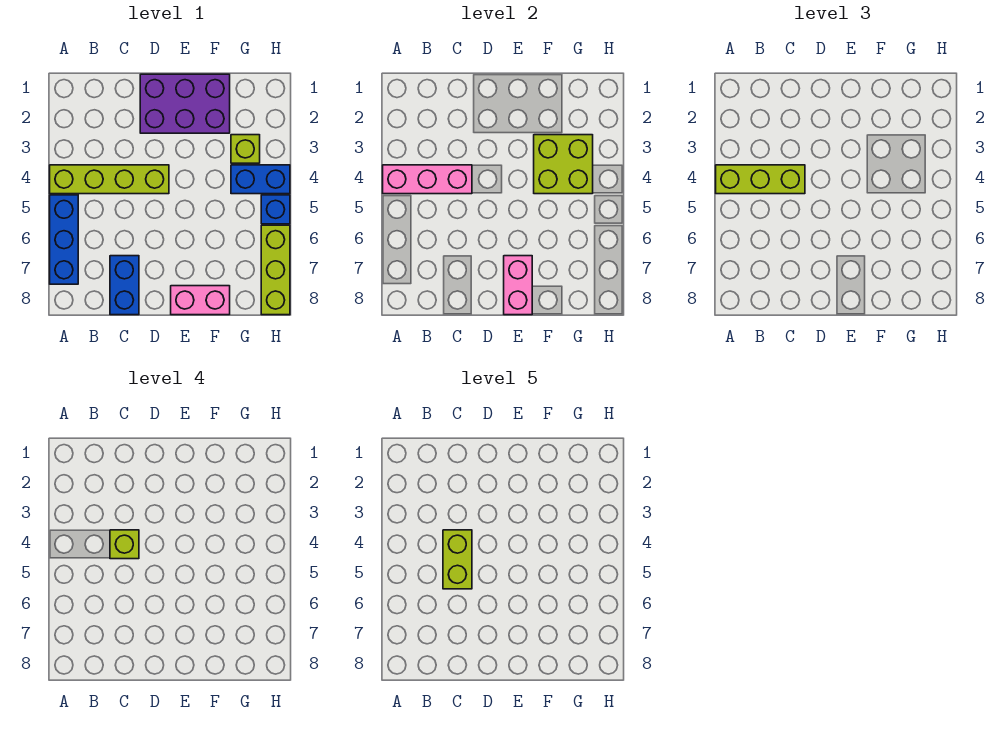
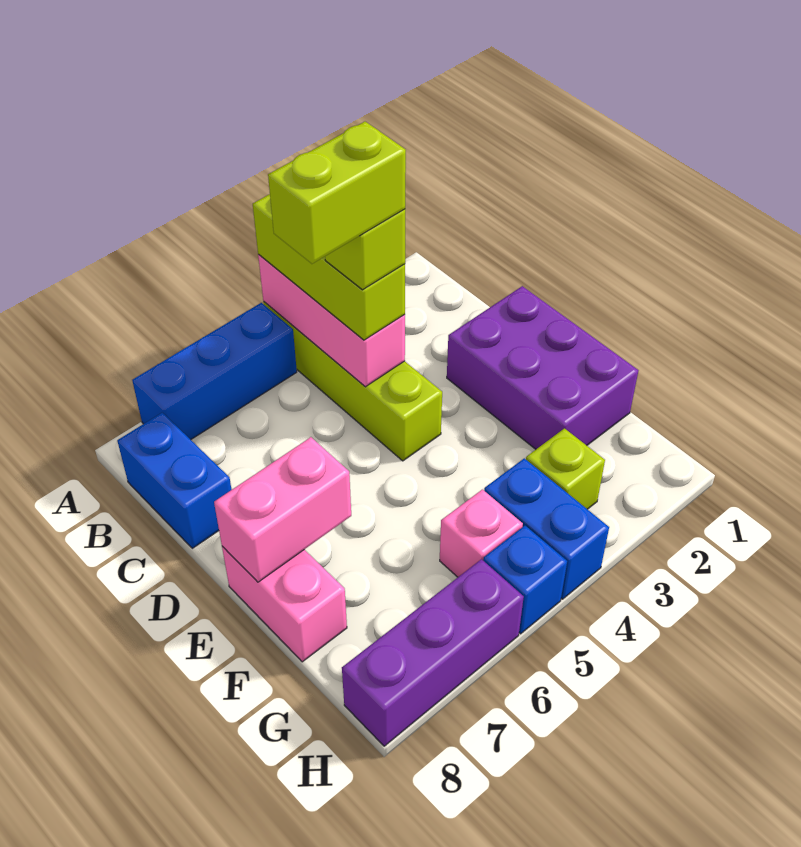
blue 1x2 brick [110,256,139,315] -> blue 1x2 brick turned to [117,413,232,548]
lime 2x2 brick [534,135,593,194] -> none
none -> pink 1x1 brick [440,490,523,577]
lime 1x3 brick [261,225,290,315] -> purple 1x3 brick [342,559,524,746]

